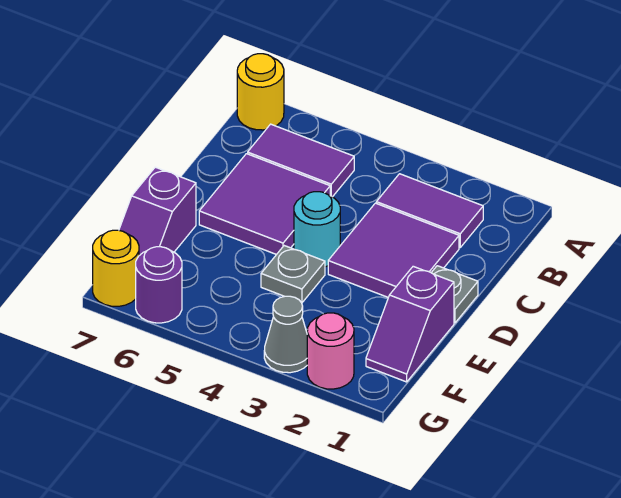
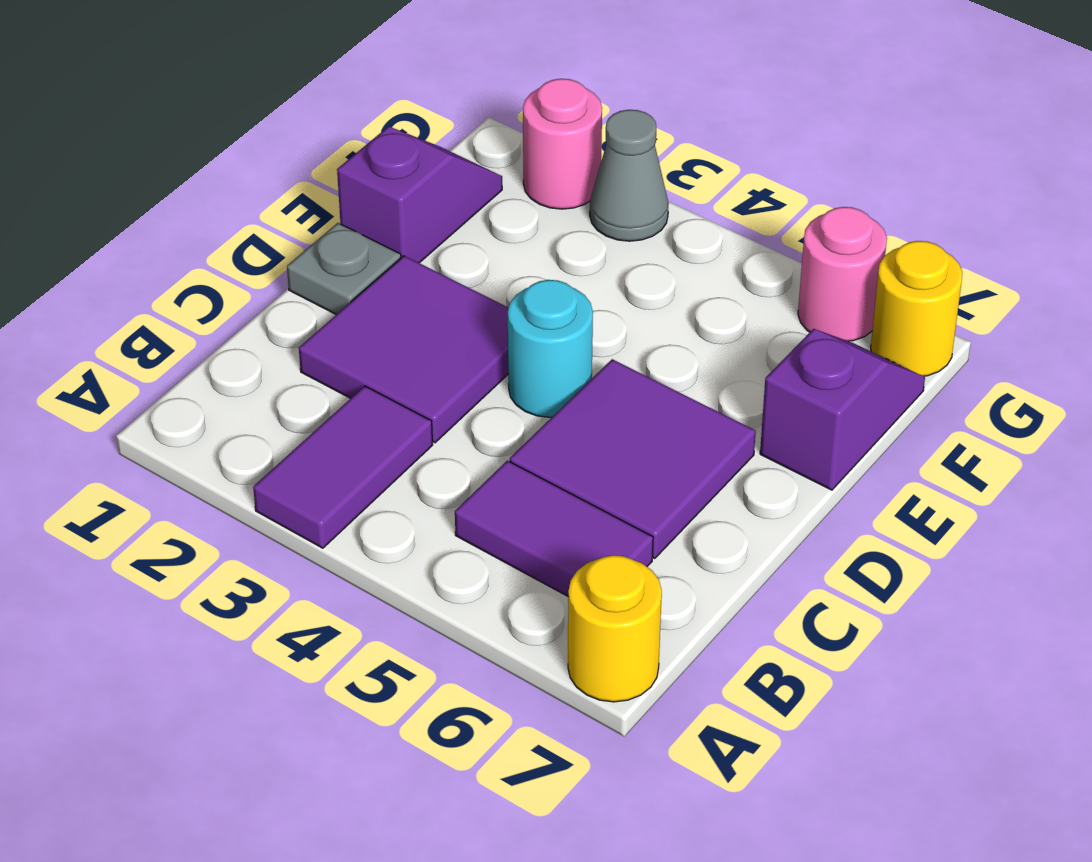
purple 1x2 tile [376,174,483,248] -> purple 1x2 tile turned to [253,386,433,548]
grey 1x1 plate [261,246,325,303] -> none
purple 1x1 round brick [136,247,182,323] -> pink 1x1 round brick [798,207,887,341]

